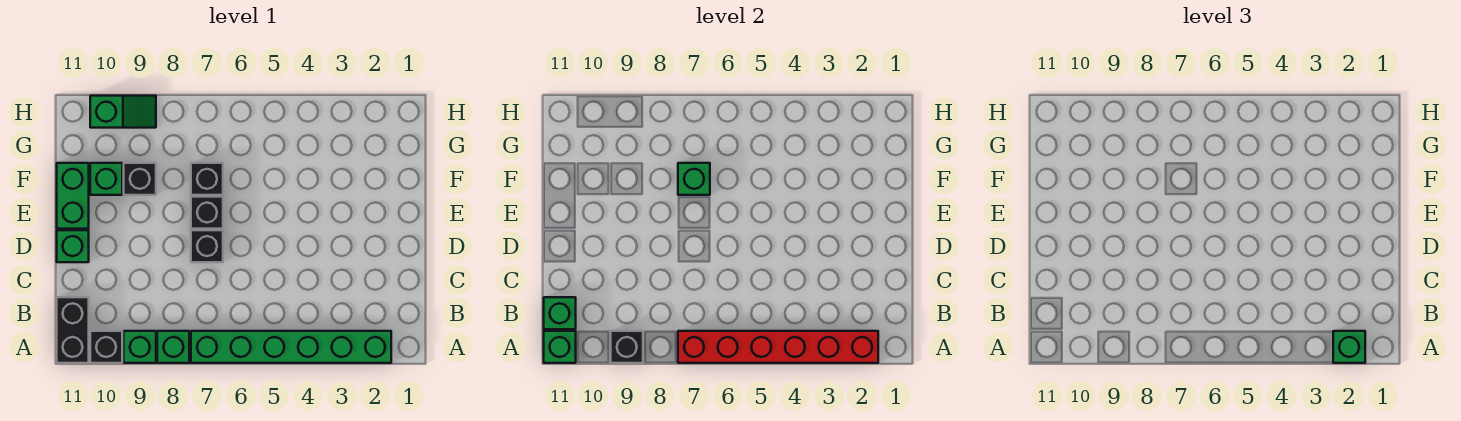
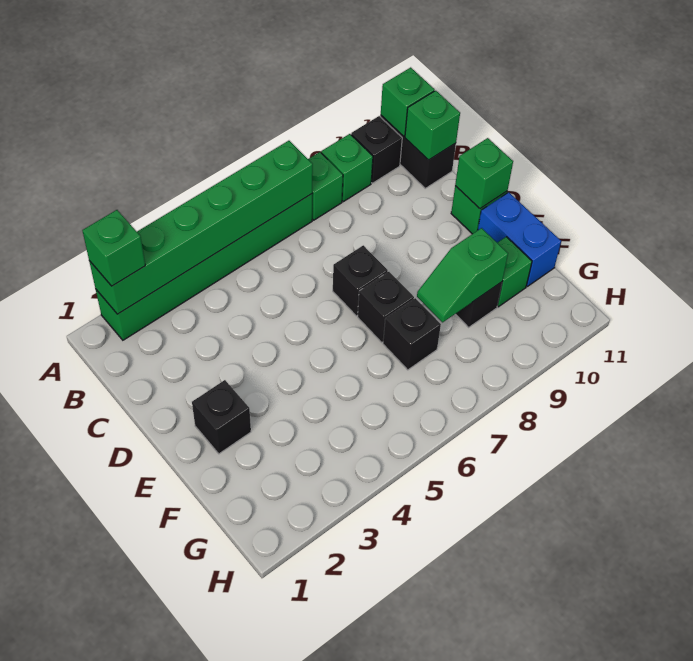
red 1x6 brick [678,331,878,363] -> green 1x6 brick [89,141,313,314]
black 1x1 brick [611,331,643,363] -> black 1x1 brick moved to [192,380,251,454]
green 1x2 brick [57,163,89,229] -> blue 1x2 brick [478,192,561,286]
green 1x1 brick [678,163,710,195] -> green 1x1 brick moved to [455,138,513,209]
green 1x2 slope [90,96,156,128] -> green 1x2 slope moved to [417,228,508,322]

